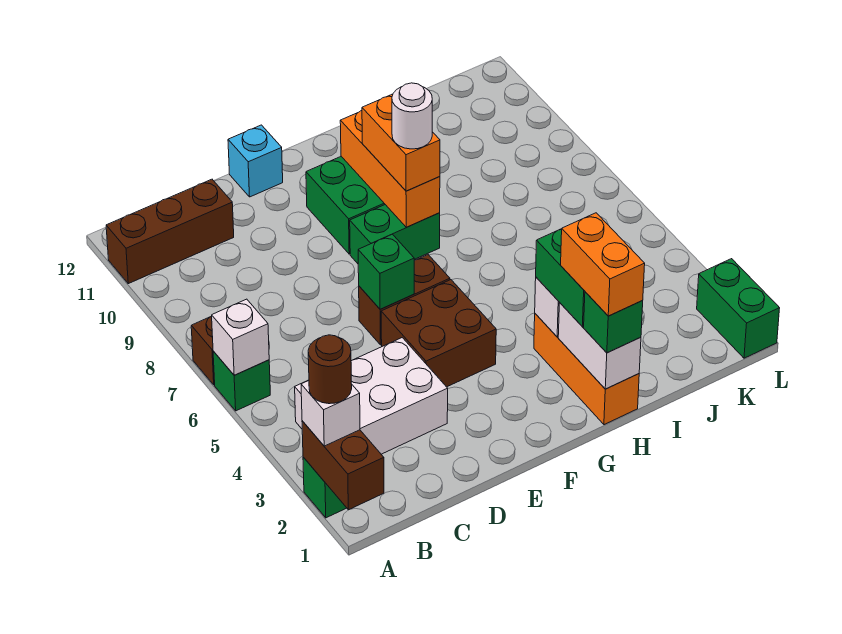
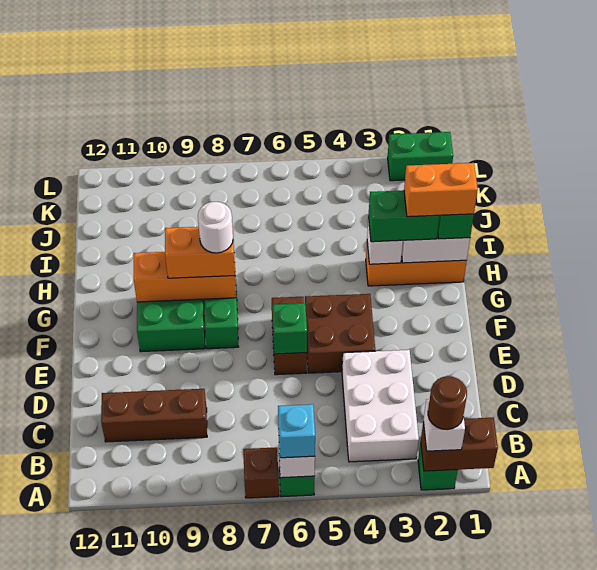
brown 1x3 brick [106,179,234,284] -> brown 1x3 brick turned to [101,389,207,442]
cyan 1x1 brick [228,125,283,197] -> cyan 1x1 brick moved to [278,404,315,458]

